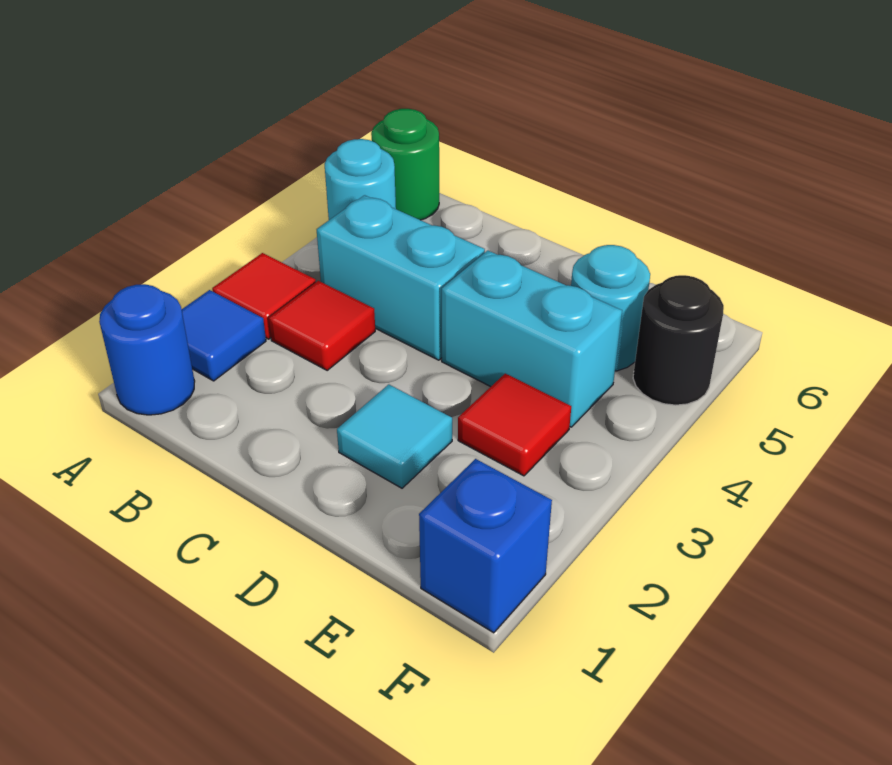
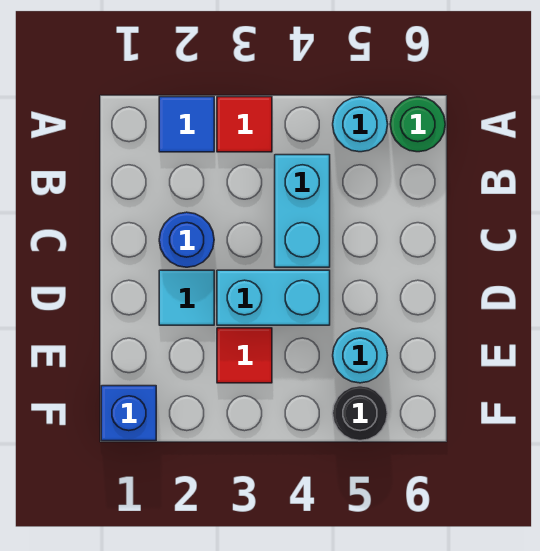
blue 1x1 round brick [99,284,195,415] -> blue 1x1 round brick moved to [159,212,214,267]
red 1x1 tile [269,281,375,370] -> none
cyan 1x2 brick [442,251,622,427] -> cyan 1x2 brick turned to [217,270,330,325]

